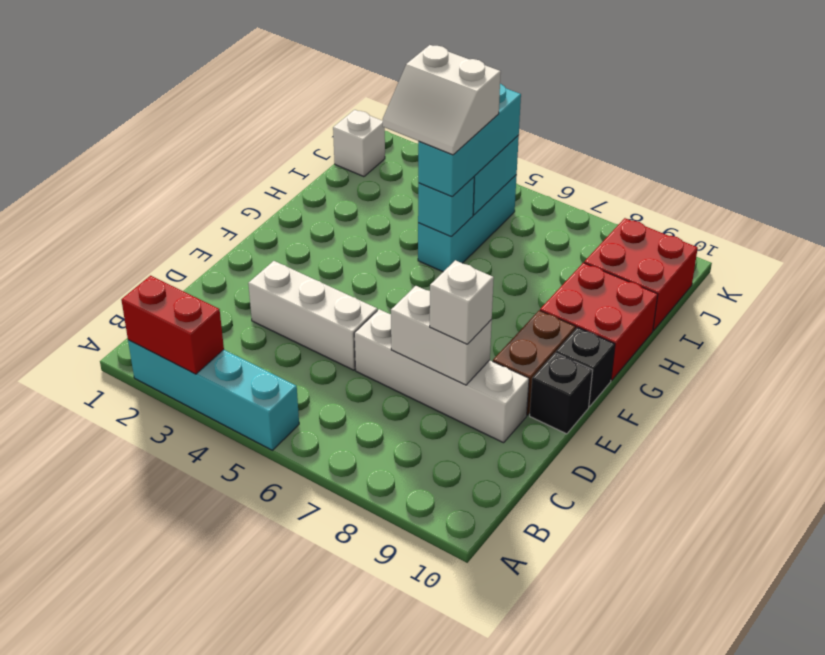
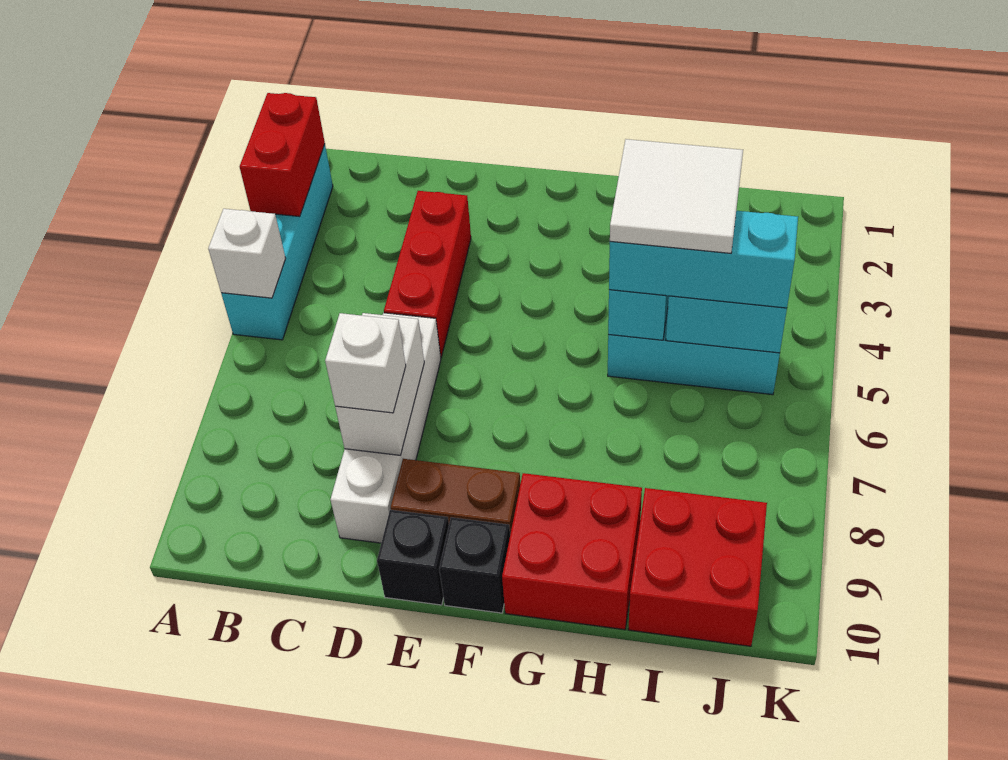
white 1x3 brick [248,261,377,370] -> red 1x3 brick [384,191,471,357]
white 2x2 slope [383,45,501,155] -> white 2x2 tile [610,139,743,253]
white 1x1 brick [333,110,385,177] -> white 1x1 brick moved to [208,209,286,298]

